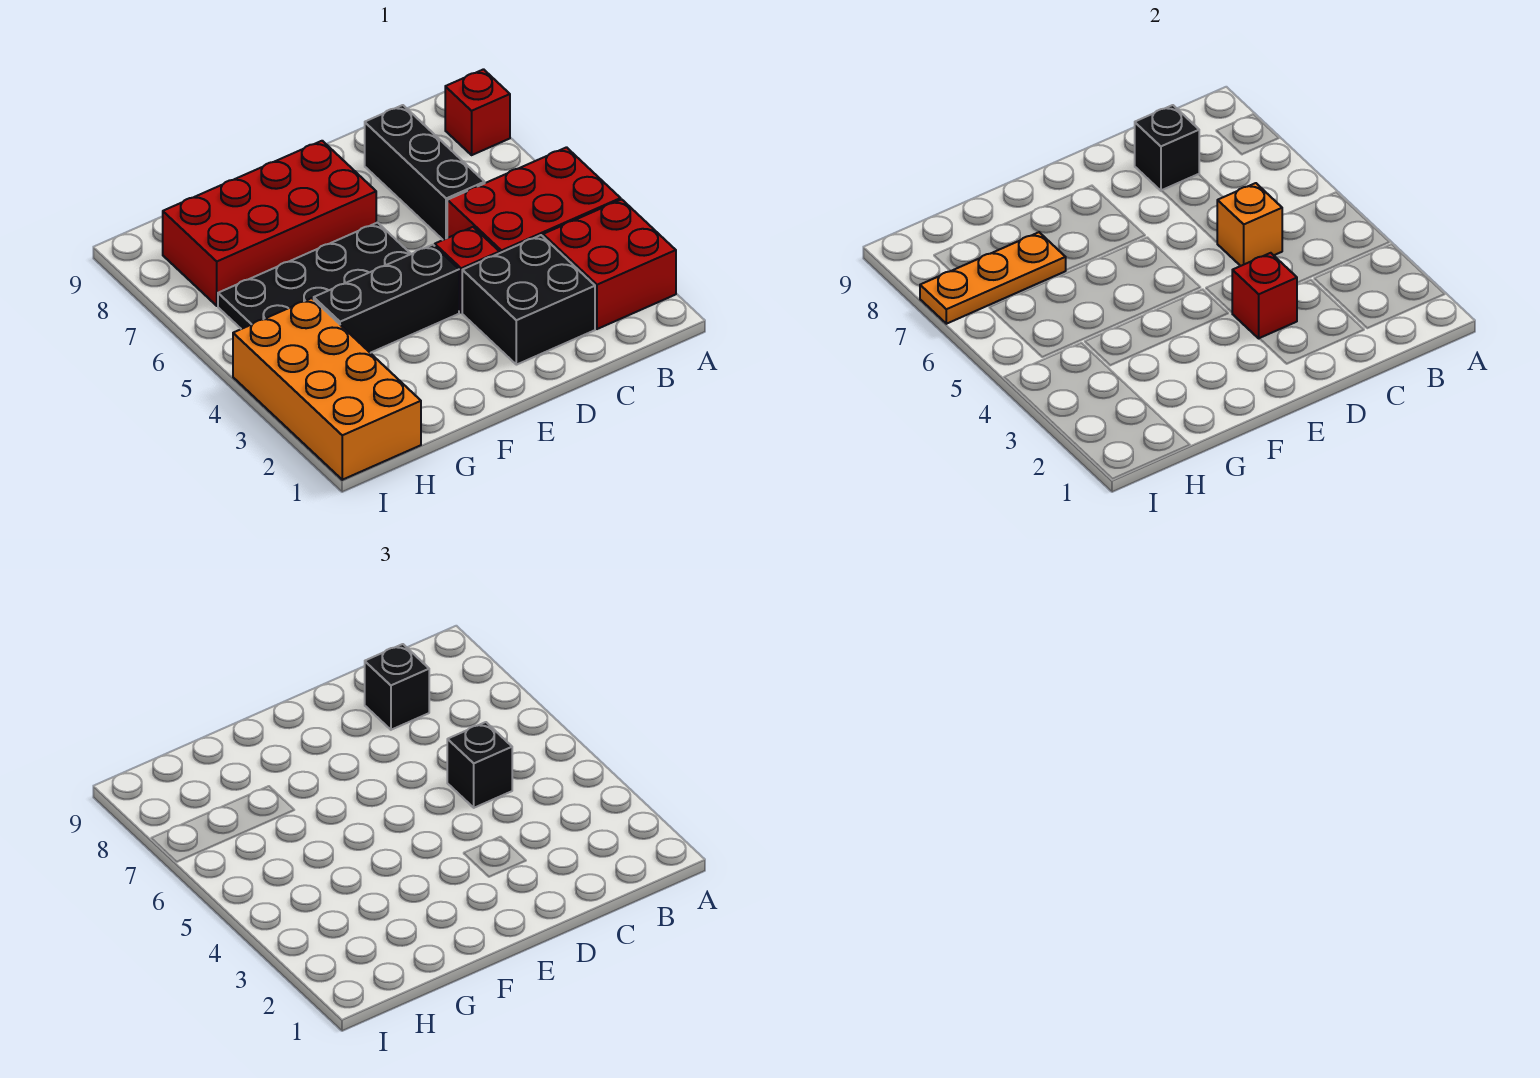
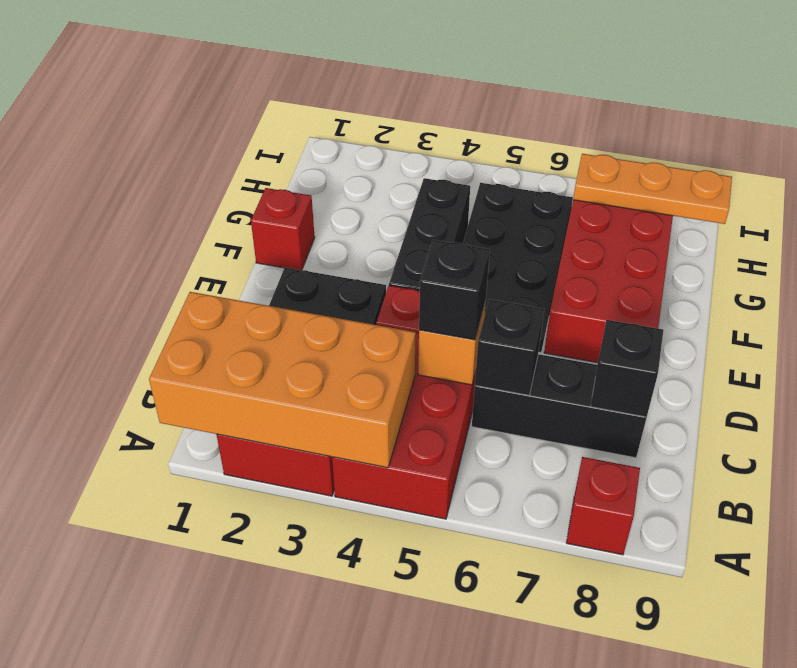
black 1x1 brick [365,644,429,730] -> black 1x1 brick moved to [475,299,544,395]
red 1x1 brick [1232,253,1297,338] -> red 1x1 brick moved to [251,188,315,270]
orange 1x3 plate [920,232,1066,324] -> orange 1x3 plate turned to [573,154,732,224]
orange 2x4 brick [233,298,421,480] -> orange 2x4 brick moved to [149,292,416,468]

